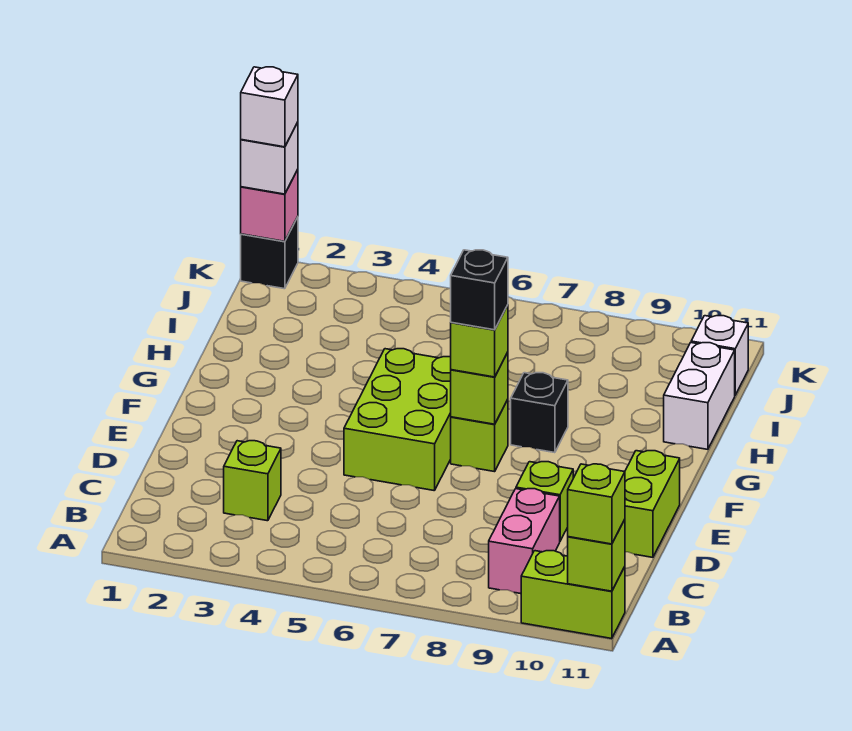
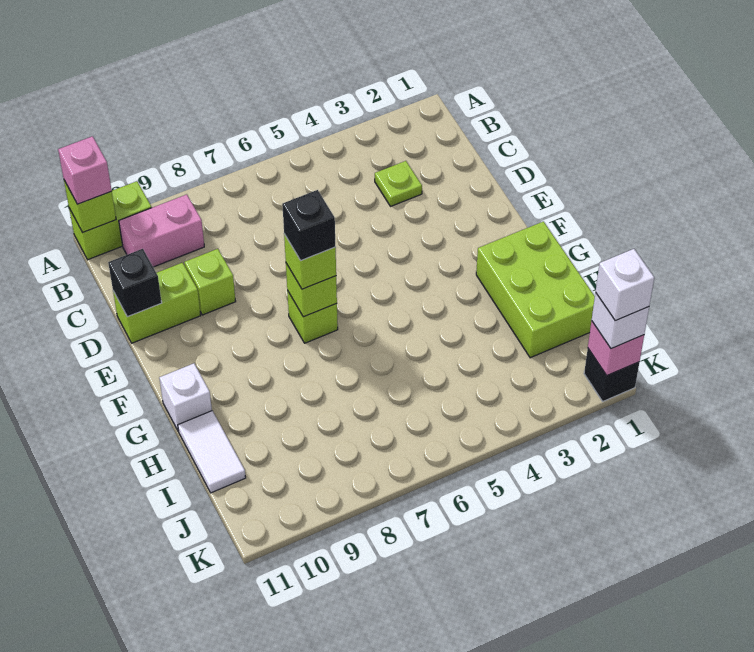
lime 1x1 brick [568,464,625,544] -> pink 1x1 brick [58,136,112,204]
pink 1x2 brick [489,489,560,594] -> pink 1x2 brick turned to [119,194,204,267]
lime 1x1 brick [224,441,281,521] -> lime 1x1 plate [375,161,422,206]
lime 1x2 brick [625,451,680,557] -> lime 1x2 brick turned to [113,263,201,343]
lime 2x3 brick [344,349,451,491] -> lime 2x3 brick moved to [476,221,595,358]
black 1x1 brick [511,373,568,453] -> black 1x1 brick moved to [108,249,162,317]
white 1x2 brick [664,343,735,449] -> white 1x2 tile [178,411,246,493]
white 1x1 brick [691,316,748,395] -> white 1x1 brick moved to [159,363,212,431]

